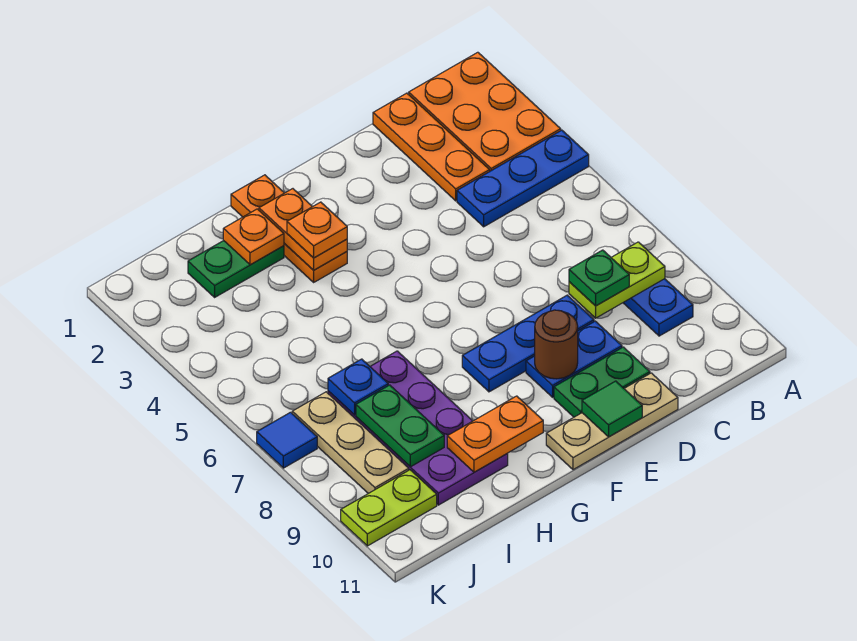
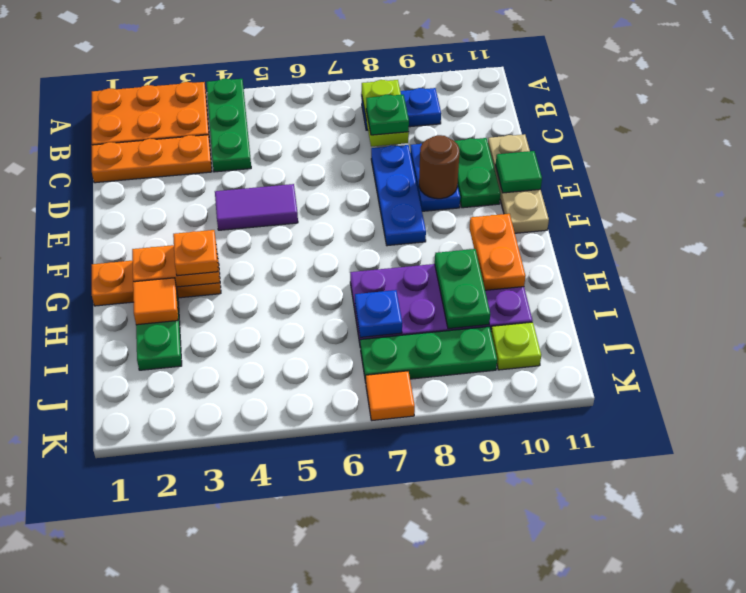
blue 1x3 plate [457,130,589,227] -> green 1x3 plate [206,79,251,172]
none -> purple 1x2 tile [215,184,298,230]
orange 1x1 plate [223,209,284,265] -> orange 1x1 tile [133,278,178,325]
green 1x2 plate [356,385,444,467] -> green 1x2 plate turned to [435,249,490,329]
tan 1x3 plate [292,392,409,494] -> green 1x3 plate [360,327,497,382]
lime 1x2 plate [341,470,437,546] -> lime 1x1 plate [491,322,541,370]
blue 1x1 tile [257,412,317,468] -> orange 1x1 tile [366,371,415,420]

